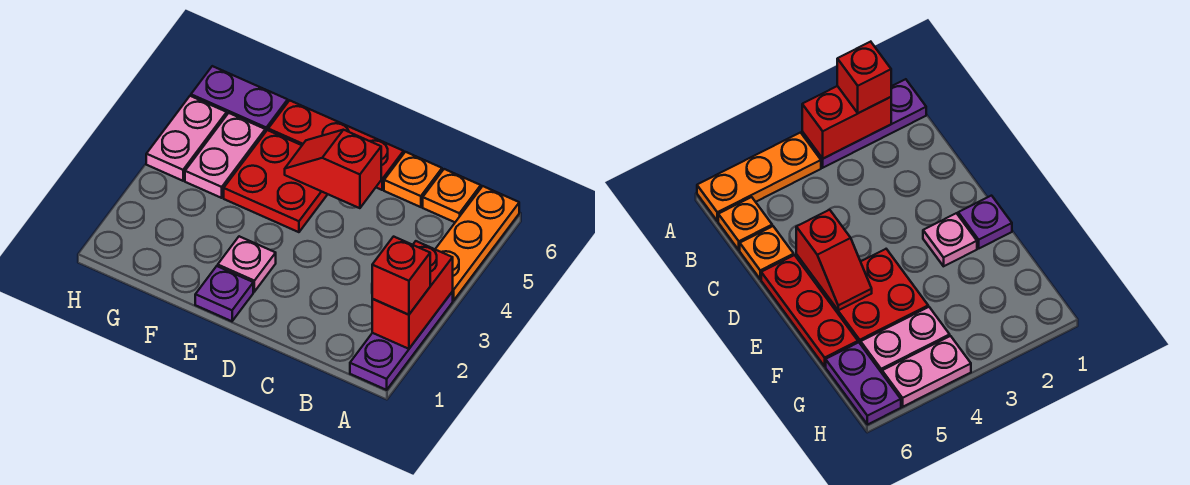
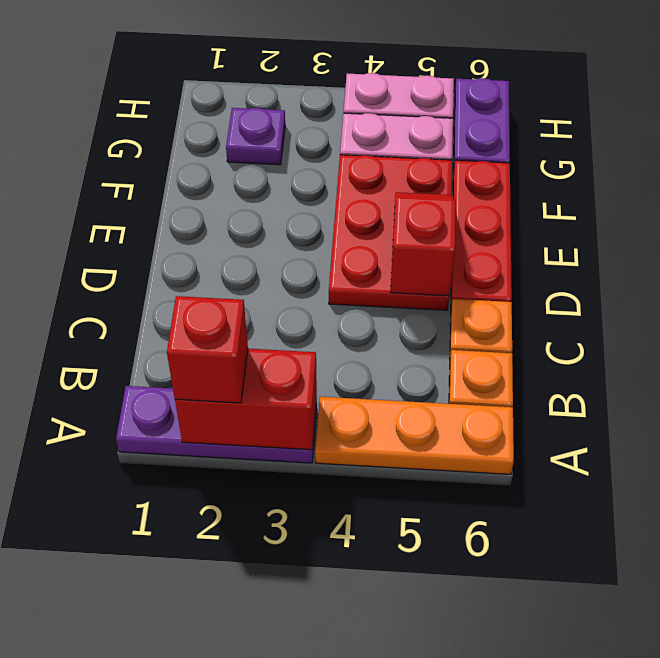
purple 1x1 plate [195,266,253,321] -> purple 1x1 plate moved to [226,108,285,165]
pink 1x1 plate [218,236,276,292] -> none
red 2x2 plate [224,130,328,232] -> red 2x3 plate [329,155,452,310]

